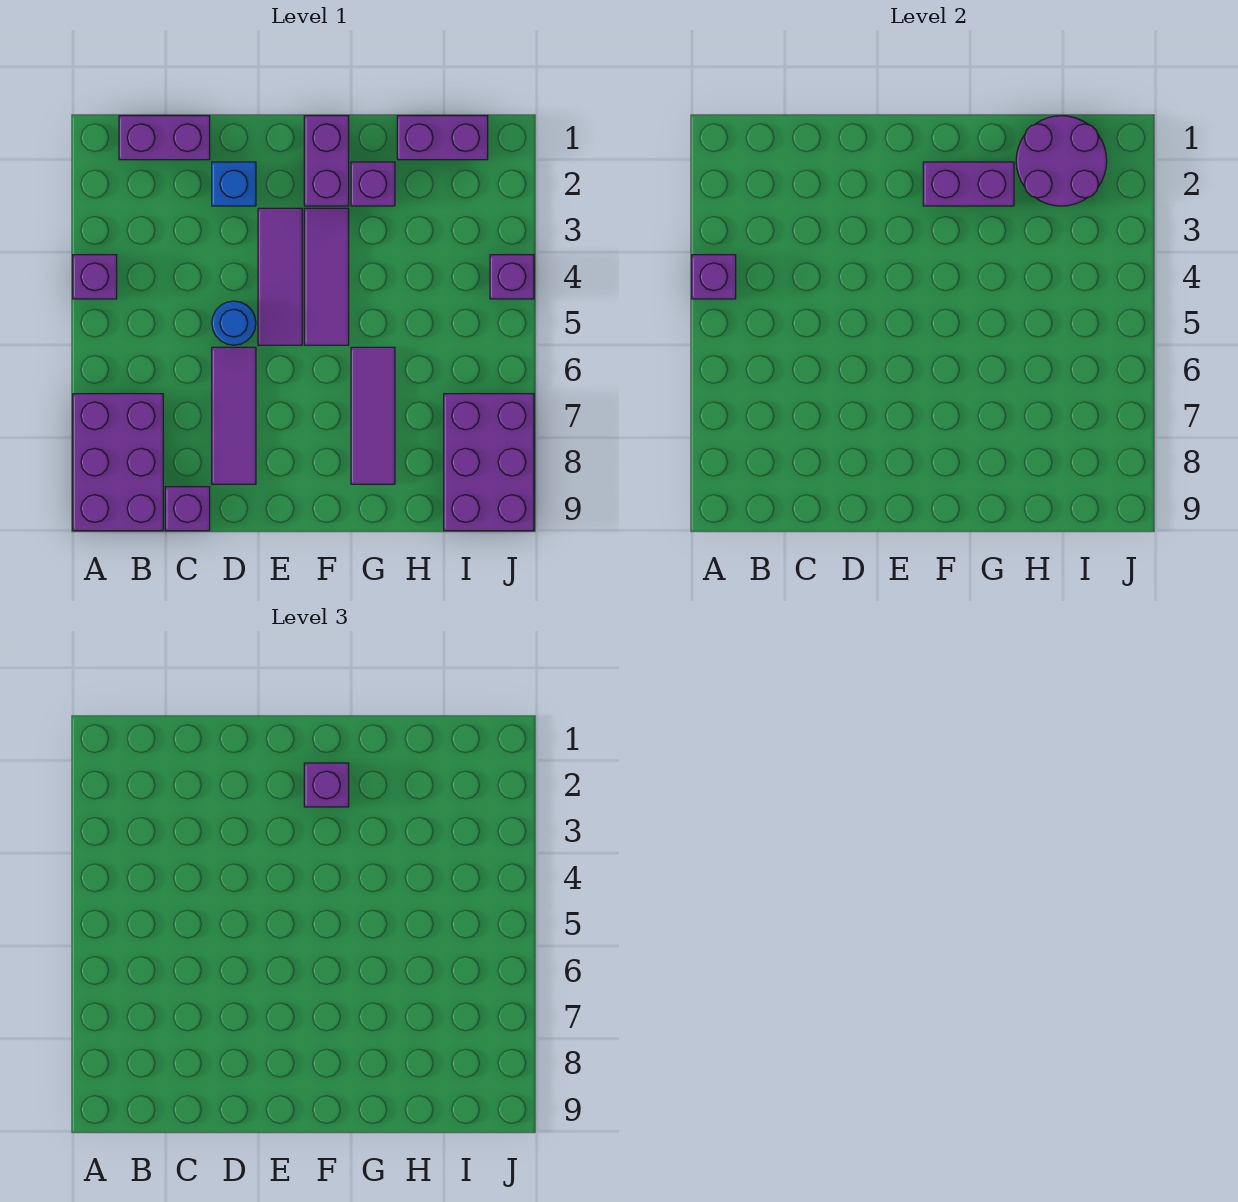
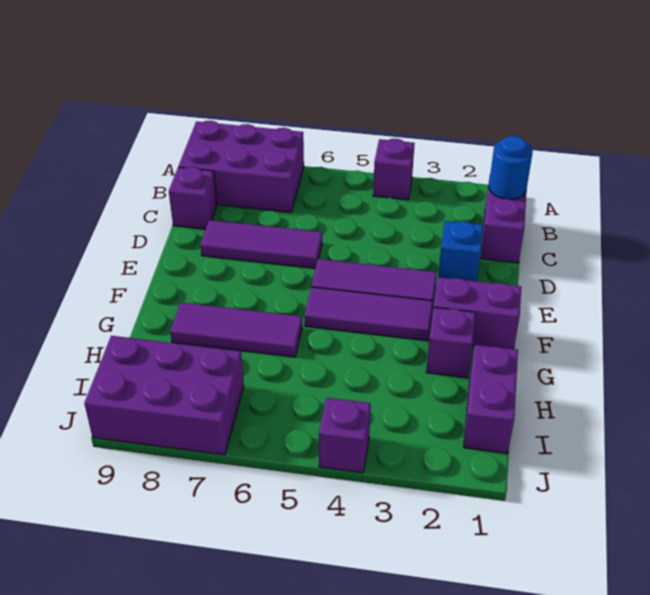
purple 1x1 brick [692,255,736,299] -> none
blue 1x1 round brick [212,301,256,345] -> blue 1x1 round brick moved to [489,136,533,199]
purple 1x2 brick [923,162,1014,206] -> none
purple 1x1 brick [304,763,349,807] -> none
purple 2x2 round brick [1016,116,1107,206] -> none

